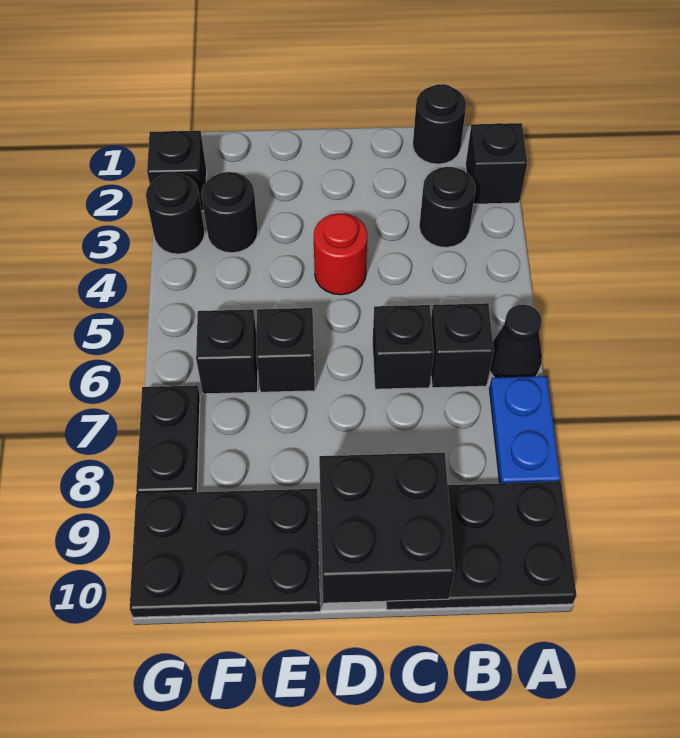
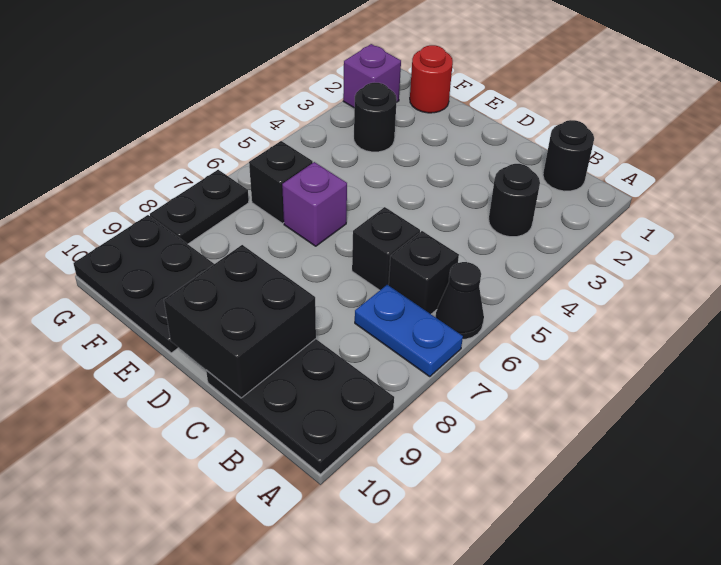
black 1x1 brick [466,123,527,204] -> none
blue 1x2 plate [489,376,561,483] -> blue 1x2 plate turned to [355,285,463,376]
red 1x1 round brick [314,213,367,295] -> red 1x1 round brick moved to [410,45,453,113]
black 1x1 brick [256,308,315,392] -> purple 1x1 brick [282,162,347,246]
black 1x1 brick [147,131,207,211] -> purple 1x1 brick [343,44,401,108]
black 1x1 round brick [146,173,205,254] -> none

